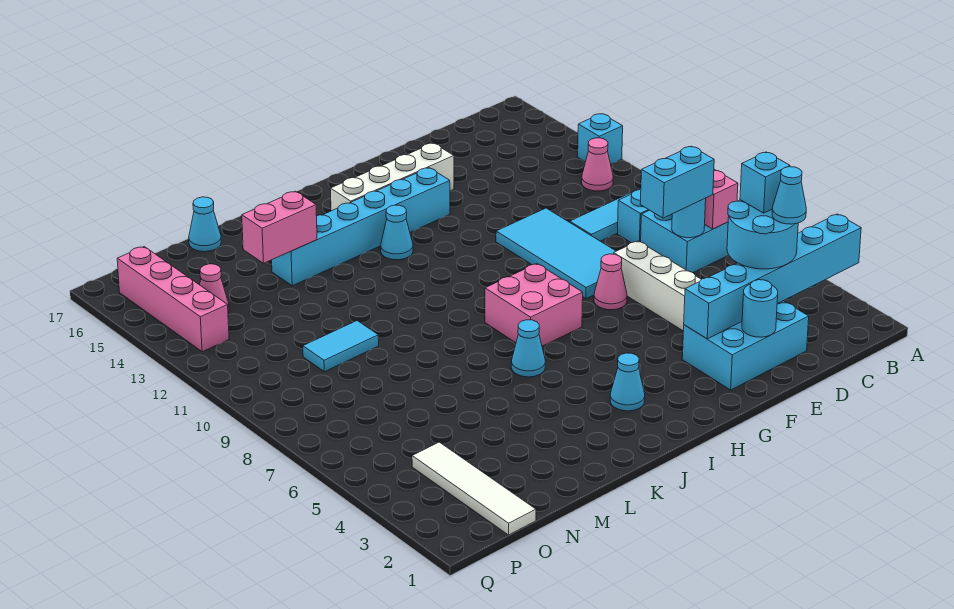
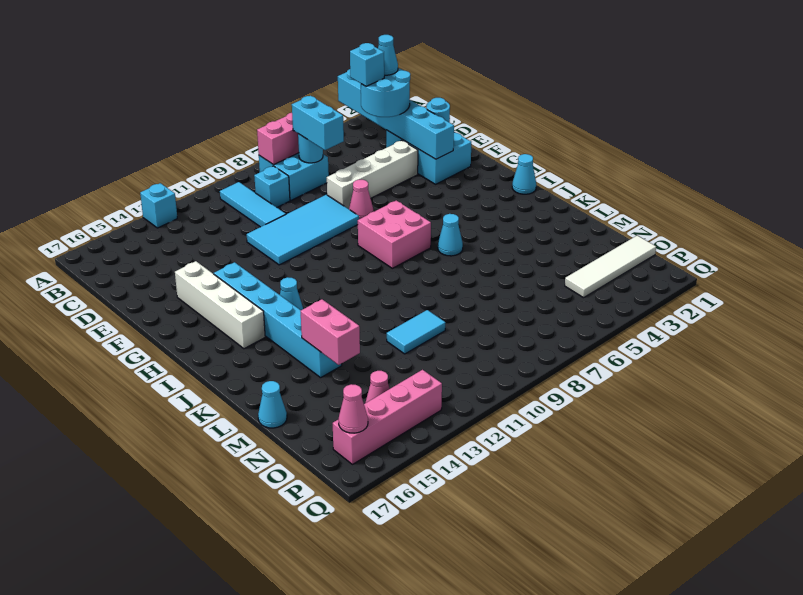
pink 1x1 cone [582,138,613,191] -> pink 1x1 cone moved to [338,384,368,433]
cyan 1x1 cone [610,353,645,411] -> cyan 1x1 cone moved to [512,154,536,194]
cyan 1x2 tile [303,321,379,372] -> cyan 1x2 tile turned to [387,310,446,354]

